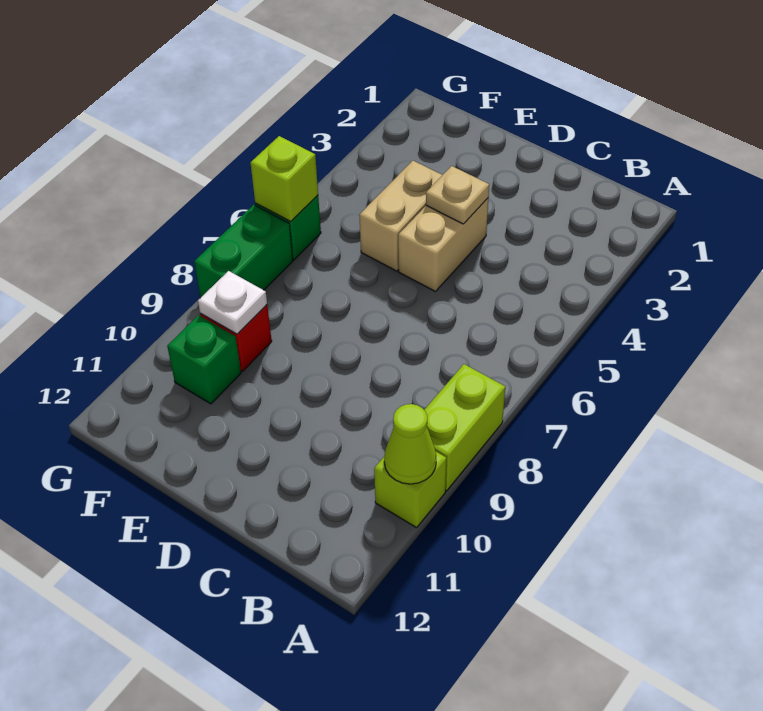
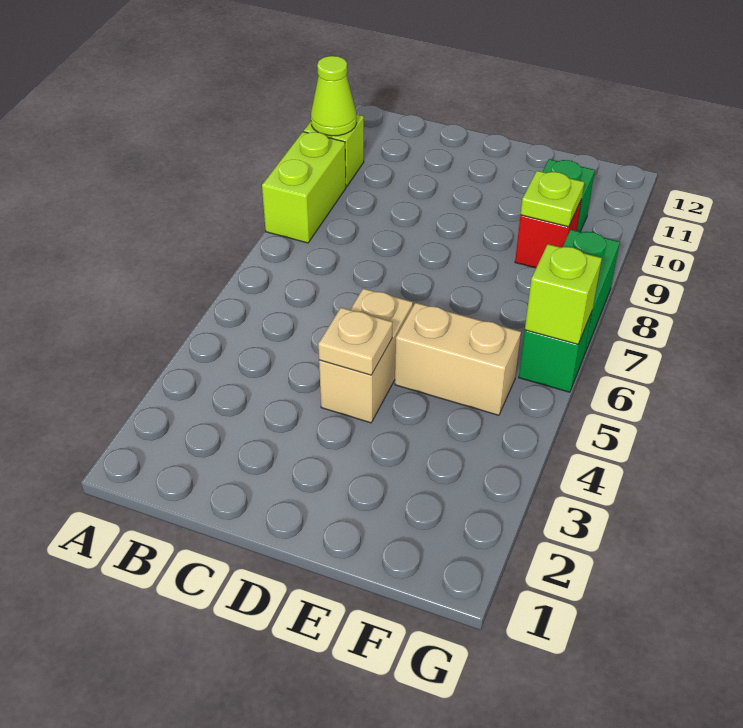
tan 1x2 brick [359,161,442,271] -> tan 1x2 brick turned to [395,303,521,415]
white 1x1 plate [198,271,267,334] -> lime 1x1 plate [521,171,584,227]

